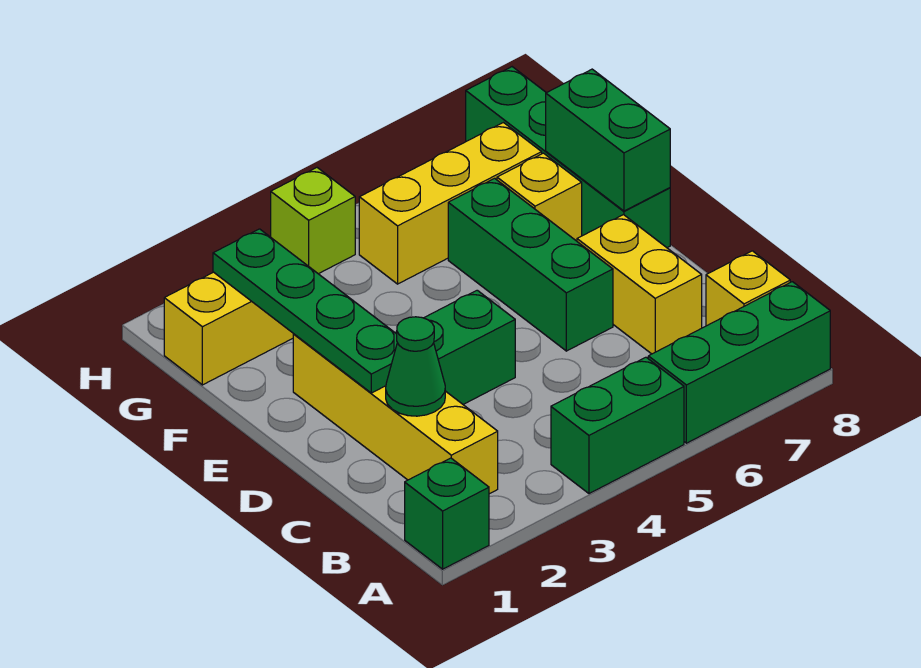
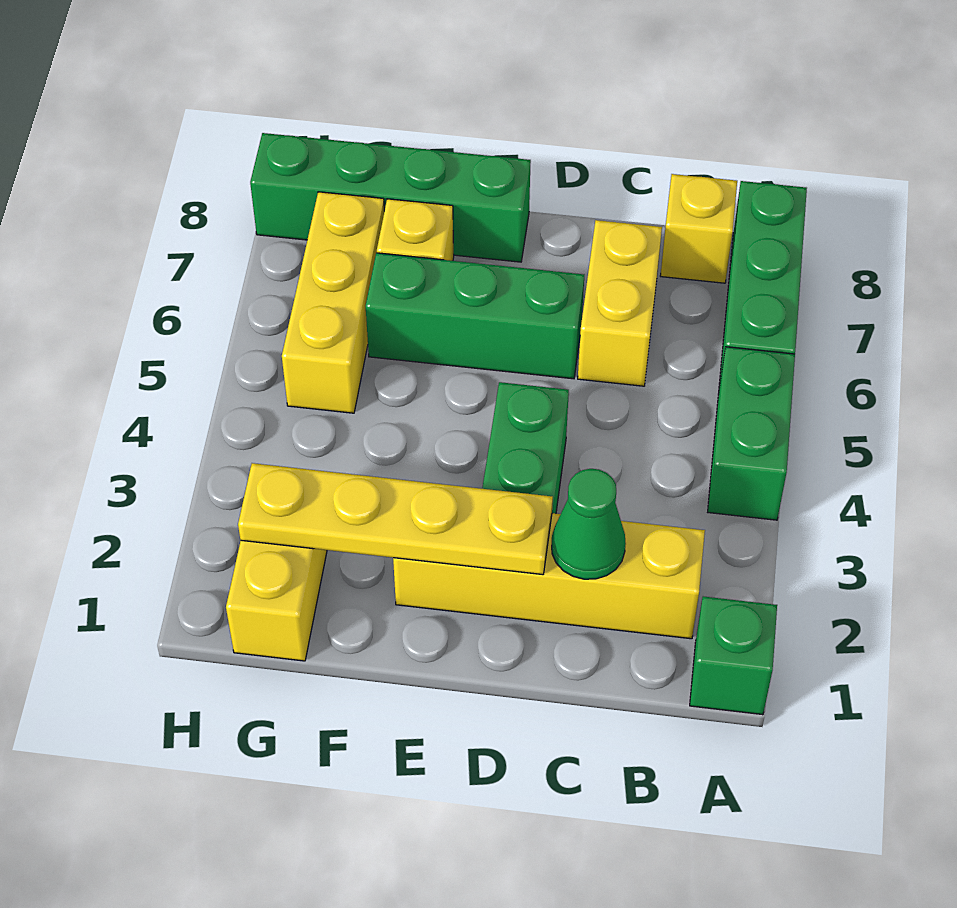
yellow 1x2 brick [577,215,702,354] -> yellow 1x2 brick turned to [578,220,662,386]
green 1x4 plate [213,229,397,393] -> yellow 1x4 plate [238,463,553,575]
green 1x2 brick [546,69,670,211] -> none
lime 1x1 brick [271,168,355,274] -> none

